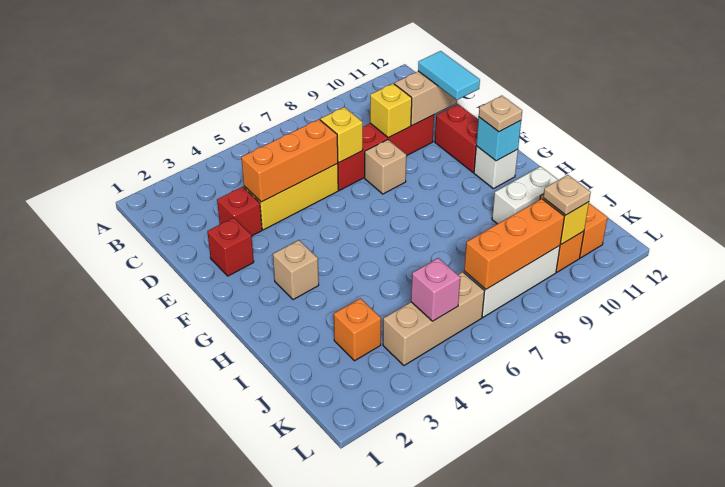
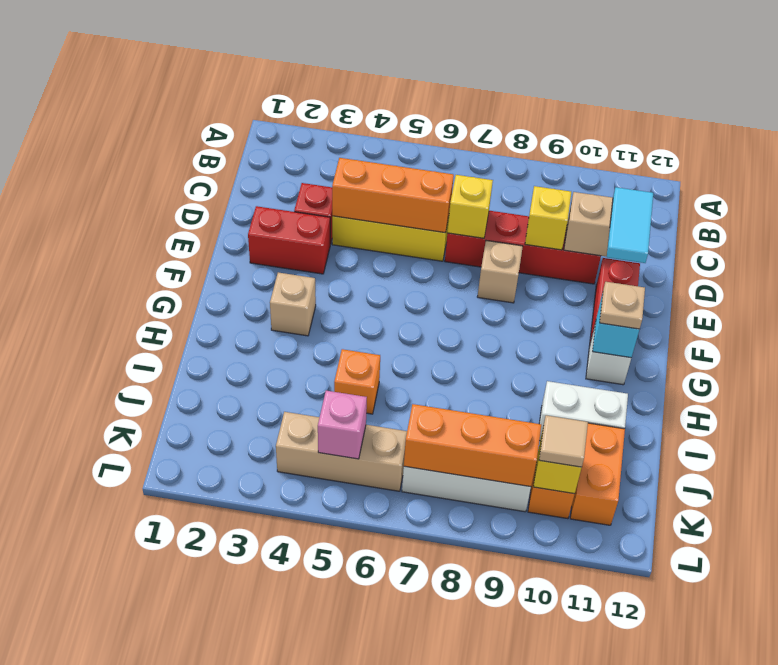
red 1x1 brick [207,218,254,276] -> red 1x2 brick [248,206,330,274]
orange 1x1 brick [334,298,381,361] -> orange 1x1 brick moved to [334,349,380,414]
tan 1x1 plate [543,175,591,215] -> tan 1x1 tile [539,415,588,467]

